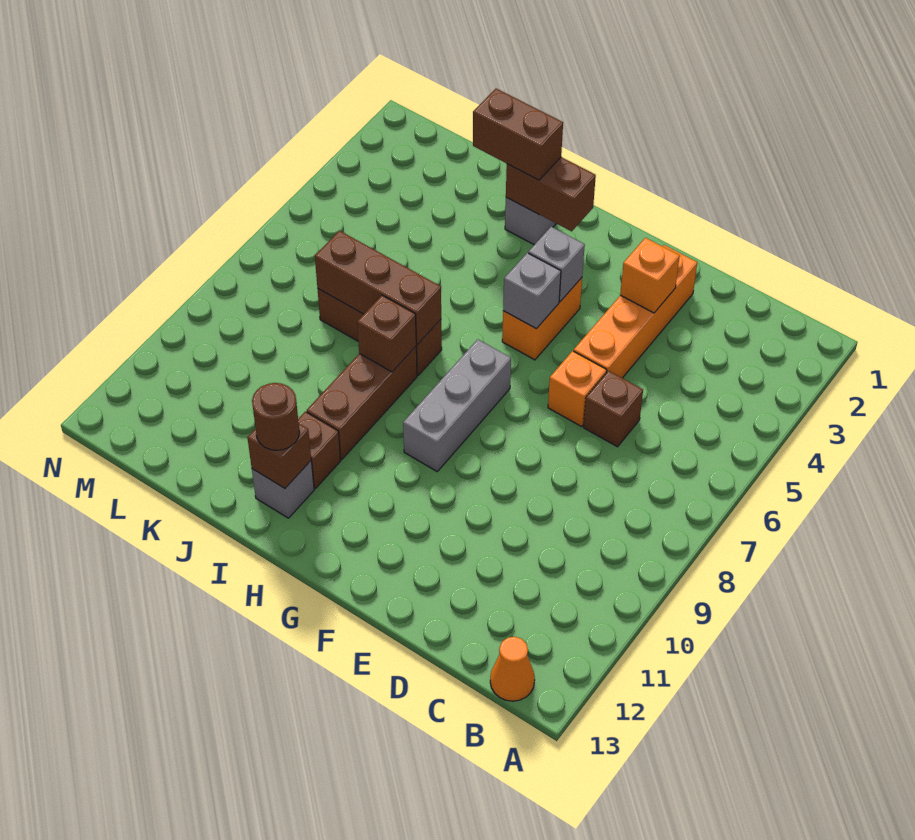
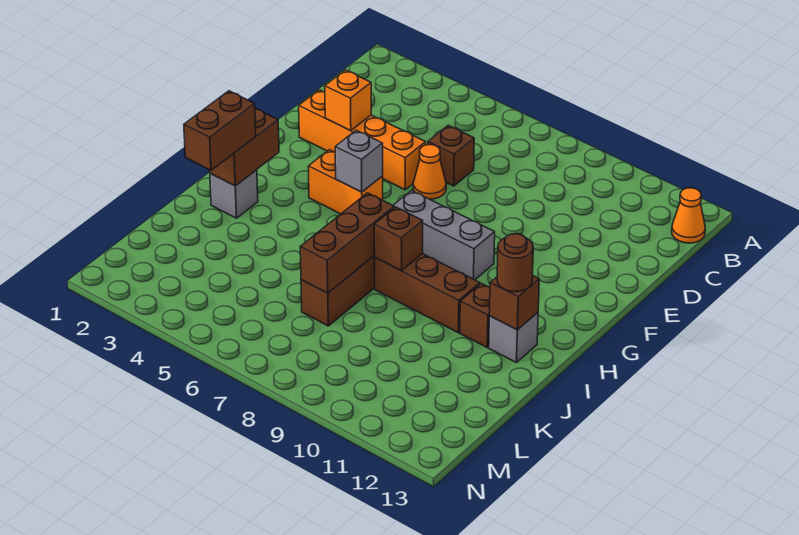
orange 1x1 brick [548,351,607,427] -> orange 1x1 cone [413,145,446,199]
grey 1x1 brick [528,227,585,302] -> none

